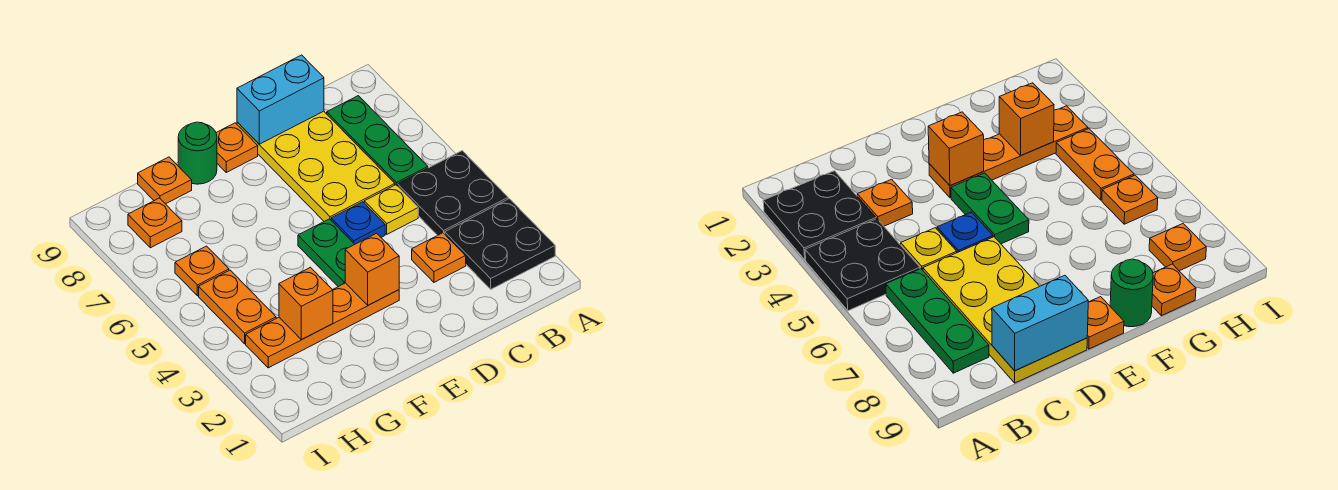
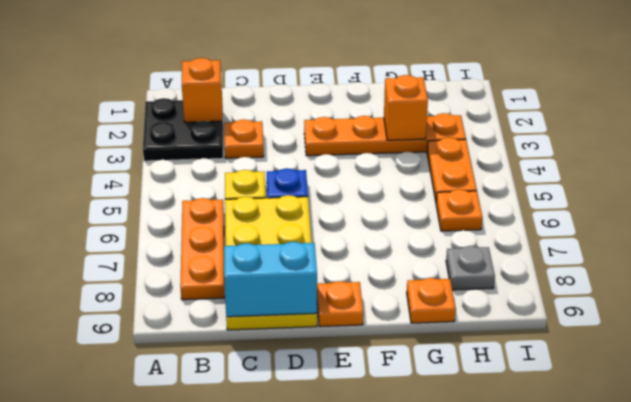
black 2x2 plate [398,151,508,235] -> none
green 1x3 plate [327,96,428,186] -> orange 1x3 plate [180,198,224,300]
orange 1x1 brick [345,233,399,305] -> orange 1x1 brick moved to [182,58,222,122]
green 1x2 plate [298,219,355,287] -> none
green 1x1 round brick [178,122,217,184] -> none
orange 1x1 plate [128,198,182,248] -> grey 1x1 plate [446,246,495,290]

